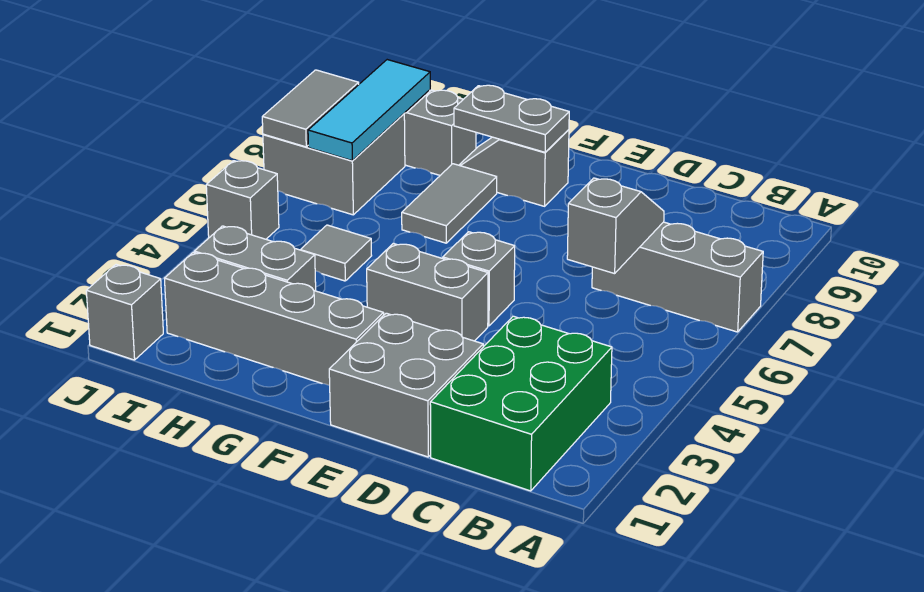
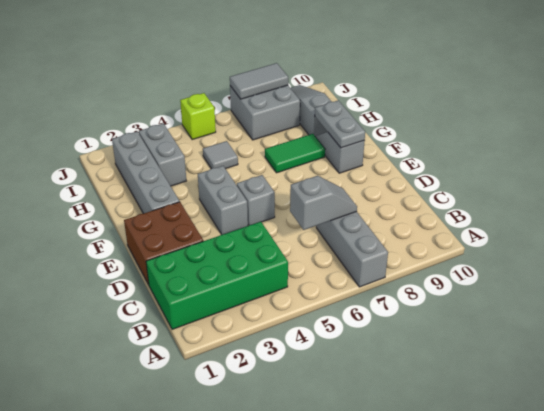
green 2x3 brick [430,316,612,491] -> green 2x4 brick [146,222,288,329]
grey 2x2 brick [329,313,483,457] -> brown 2x2 brick [124,202,203,285]
grey 1x2 tile [402,164,497,243] -> green 1x2 tile [265,134,325,173]
cyan 1x3 tile [308,60,430,161] -> none
grey 1x1 brick [86,265,163,360] -> none
grey 1x1 brick [206,161,279,239] -> lime 1x1 brick [180,93,216,140]

